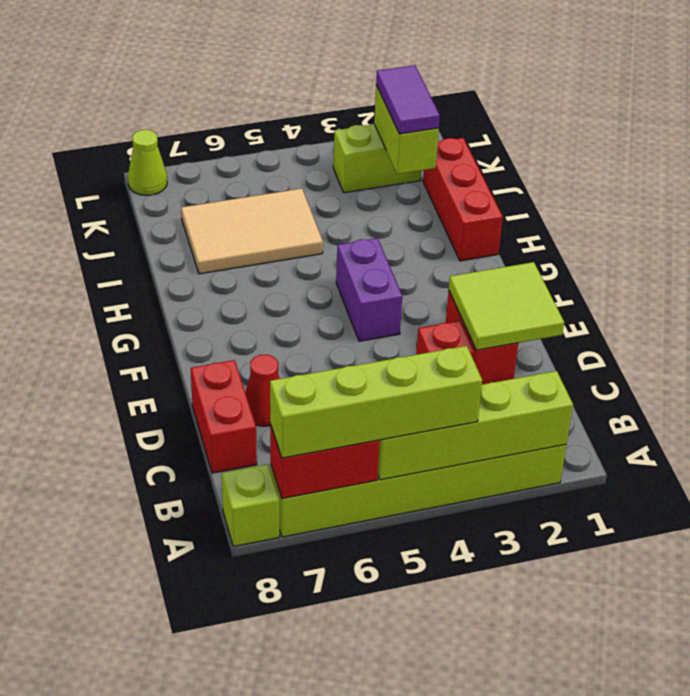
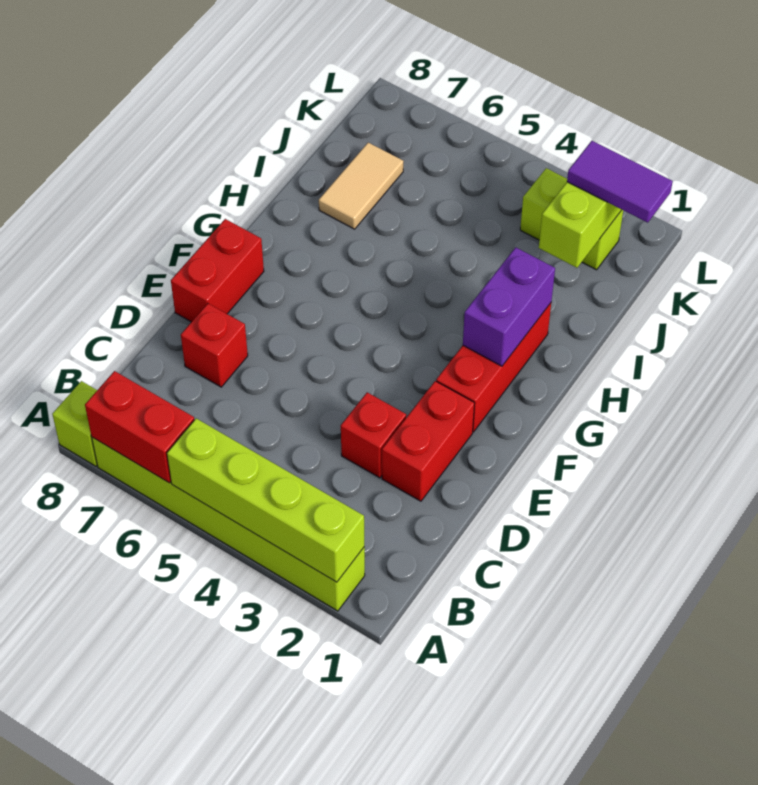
lime 1x4 brick [270,346,482,458] -> none
red 1x2 brick [191,360,257,473] -> red 1x2 brick moved to [171,219,264,322]
lime 2x2 tile [449,262,564,350] -> none
red 1x1 cone [245,355,280,426] -> red 1x1 brick [181,304,248,387]
purple 1x2 brick [336,238,402,341] -> purple 1x2 brick moved to [463,247,555,366]
red 1x3 brick [423,138,503,261] -> red 1x3 brick moved to [436,303,551,432]
tan 2x3 tile [181,188,323,274] -> tan 1x2 tile [319,143,403,229]
purple 1x2 tile [376,65,440,134] -> purple 1x2 tile turned to [567,141,673,223]
lime 1x1 cone [128,130,167,195] -> none

